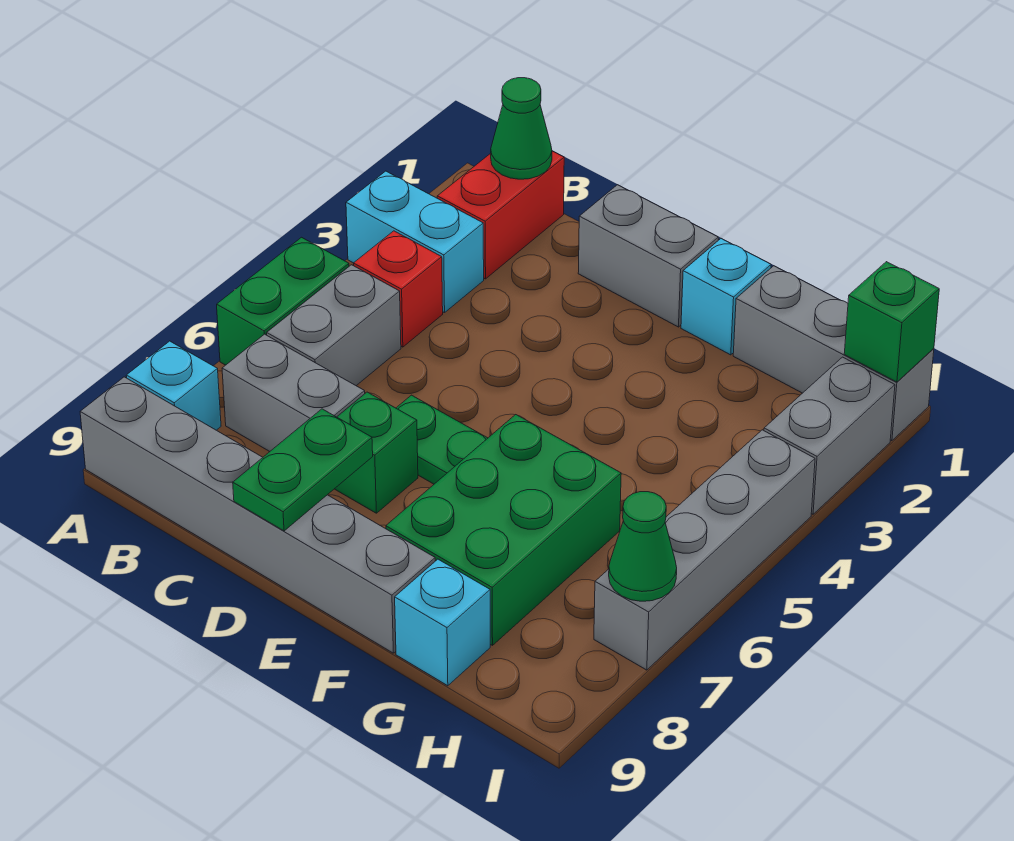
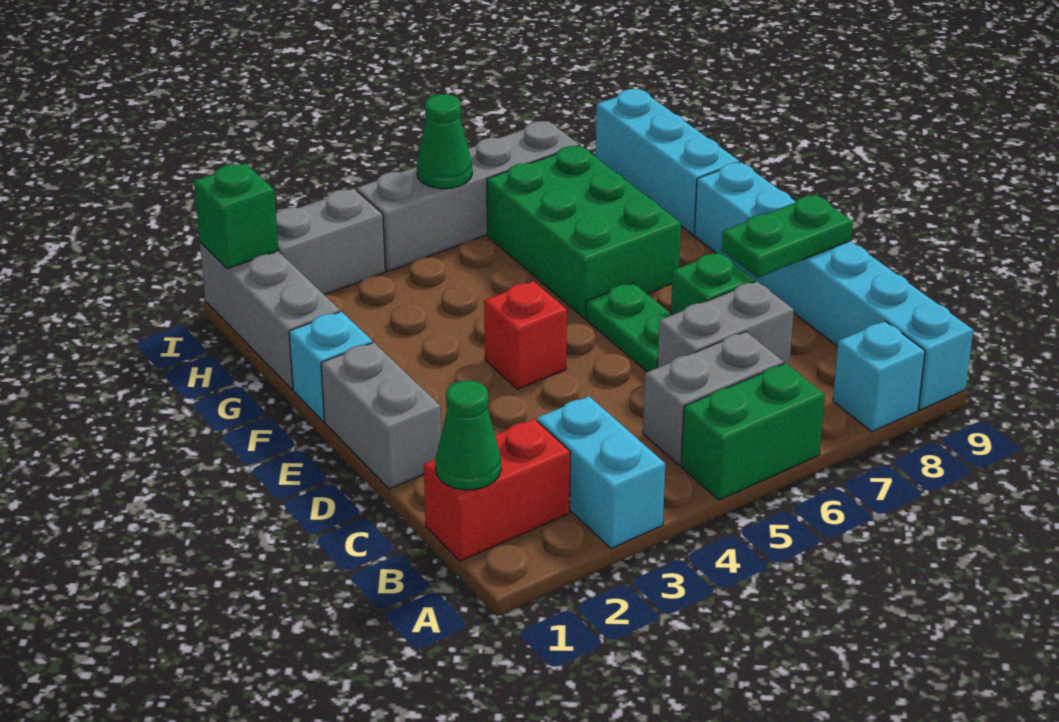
grey 1x6 brick [80,377,435,653] -> cyan 1x6 brick [694,162,973,410]
red 1x1 brick [354,231,443,347] -> red 1x1 brick moved to [484,281,567,389]
grey 1x2 brick [222,334,365,451] -> grey 1x2 brick turned to [657,281,794,368]
green 2x3 brick [386,415,621,645] -> green 2x3 brick turned to [487,146,681,318]
cyan 1x1 brick [395,559,490,686] -> cyan 1x3 brick [596,89,739,235]
green 1x1 cone [609,492,677,601] -> green 1x1 cone moved to [417,94,472,189]

